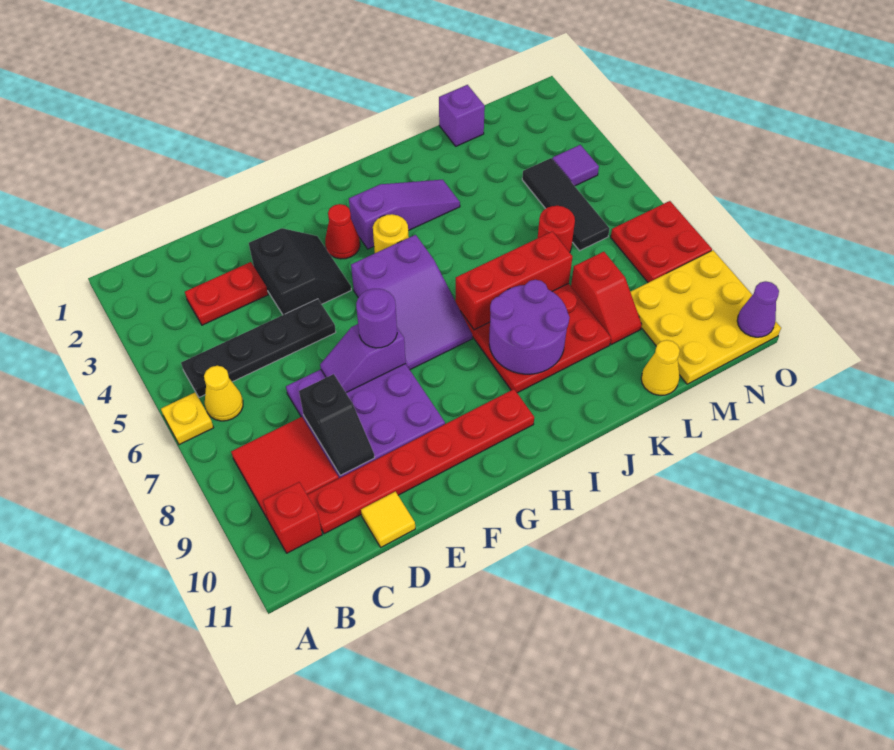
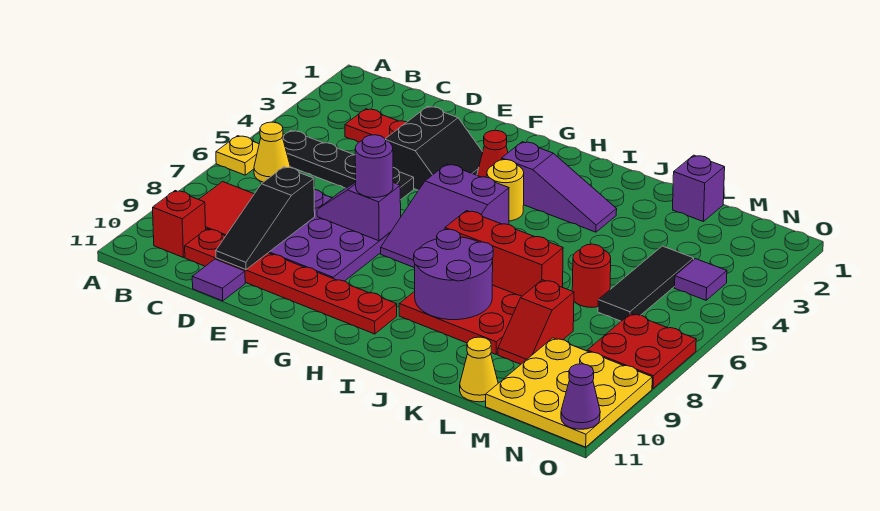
black 1x2 slope [299,374,375,475] -> black 1x3 slope [216,167,315,270]
yellow 1x1 tile [361,491,415,547] -> purple 1x1 tile [192,259,245,301]

